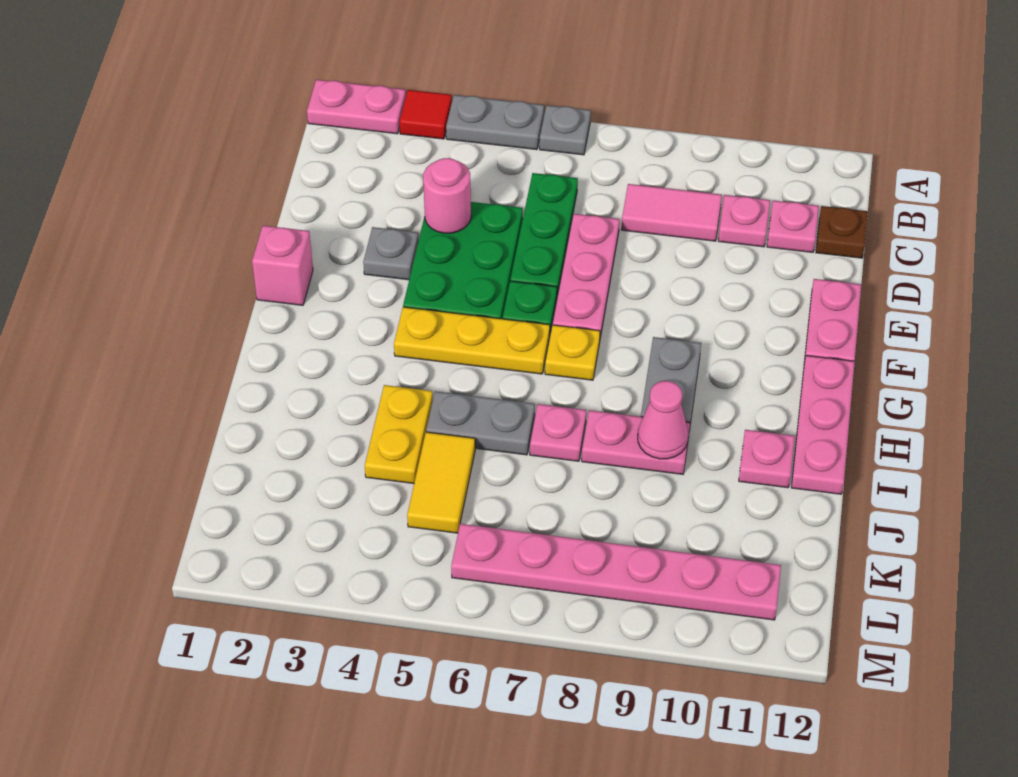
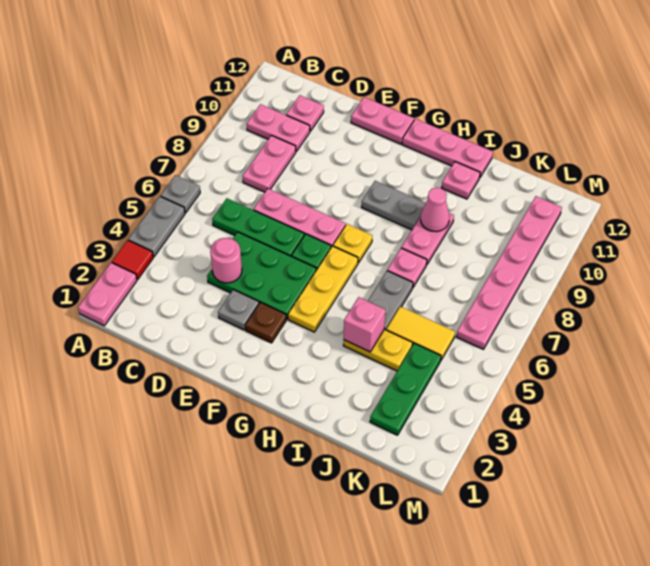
pink 1x2 tile [621,184,722,241] -> pink 1x2 plate [243,135,296,192]
pink 1x1 plate [718,195,770,247] -> pink 1x2 plate [247,104,310,151]
brown 1x1 plate [816,206,868,258] -> brown 1x1 plate moved to [245,302,286,343]
pink 1x1 brick [252,226,313,305] -> pink 1x1 brick moved to [344,297,386,352]
none -> green 1x3 plate [370,343,441,435]

